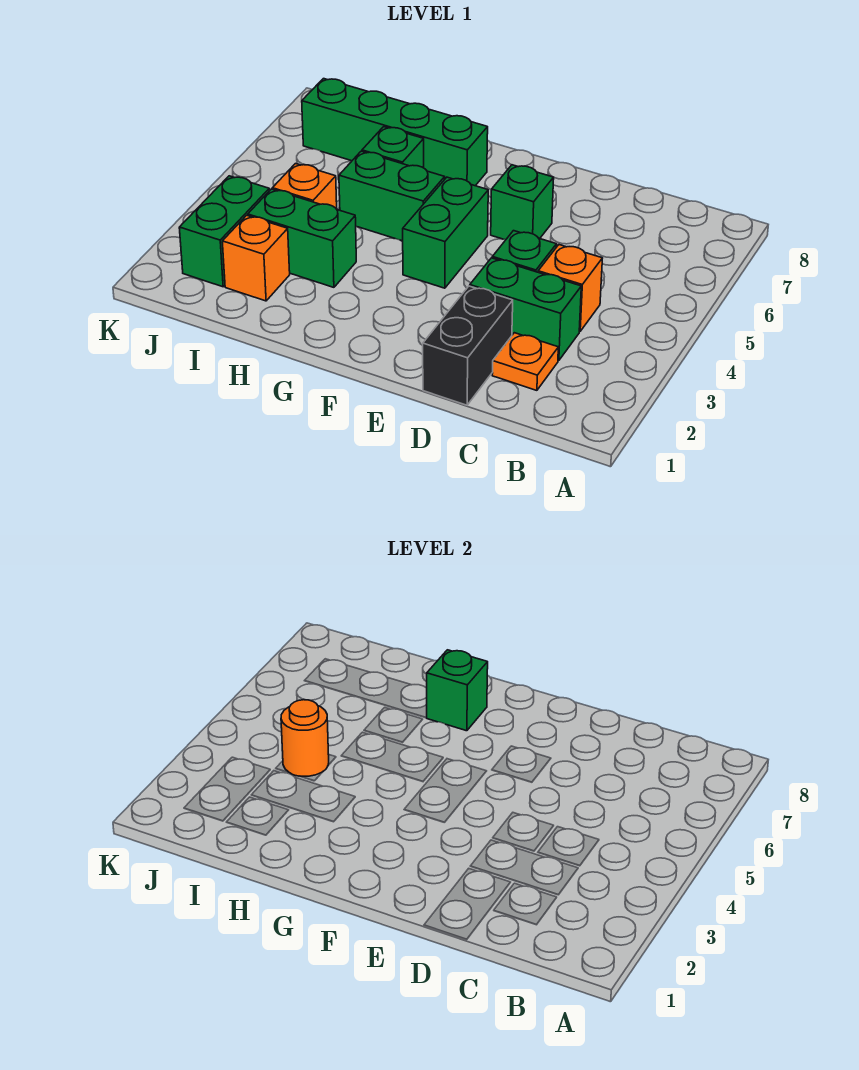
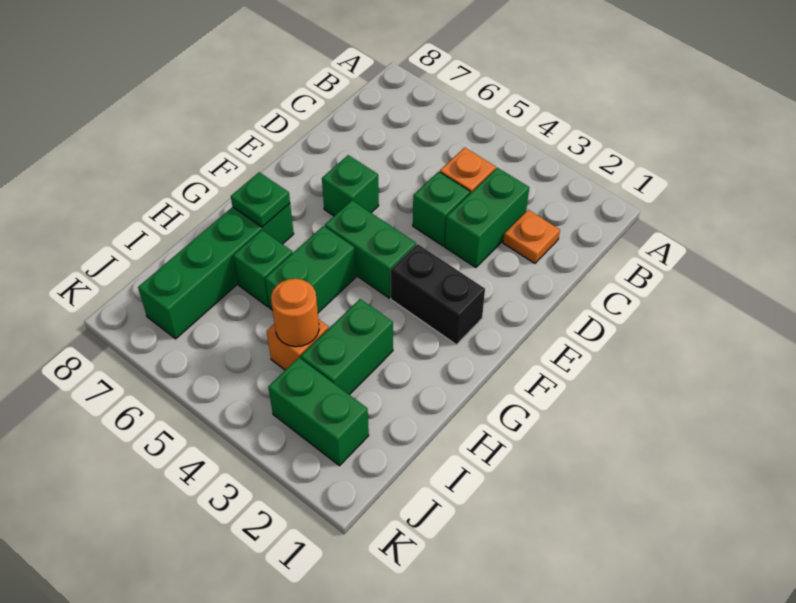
black 1x2 brick [423,286,513,405] -> black 1x2 brick moved to [391,244,485,345]
green 1x1 brick [427,650,488,731] -> green 1x1 plate [231,172,290,227]
orange 1x1 brick [222,215,290,301] -> none

